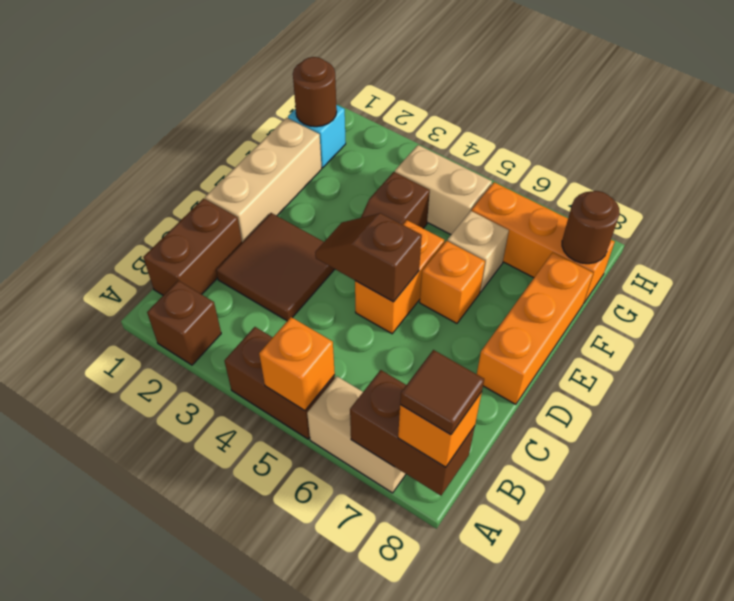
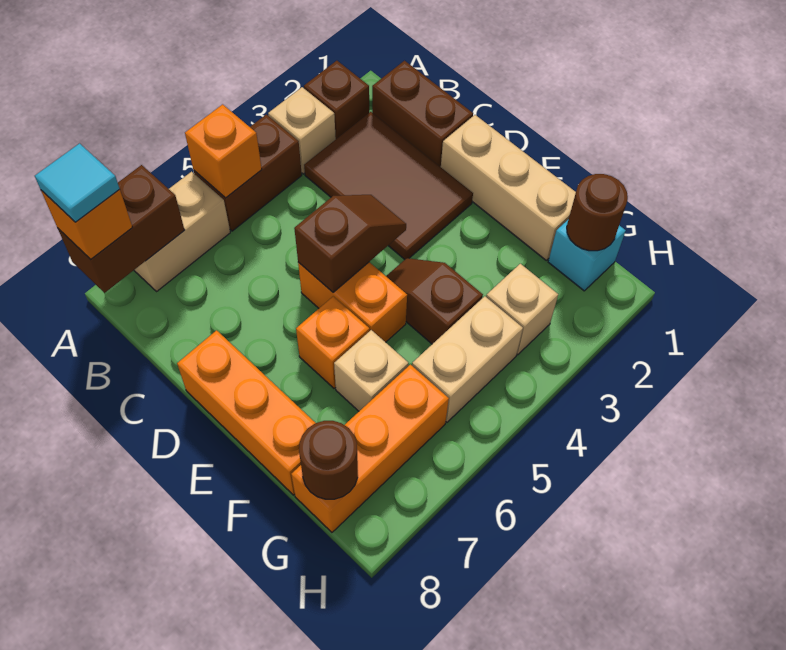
none -> tan 1x1 brick [268,87,336,174]
brown 1x1 tile [400,350,484,435] -> cyan 1x1 tile [35,143,120,222]
brown 2x2 tile [216,213,335,321] -> brown 2x3 tile [304,112,473,259]
none -> tan 1x1 brick [486,264,558,355]

